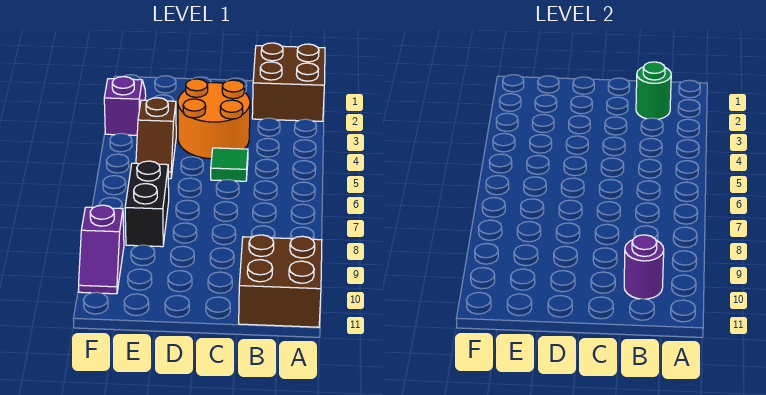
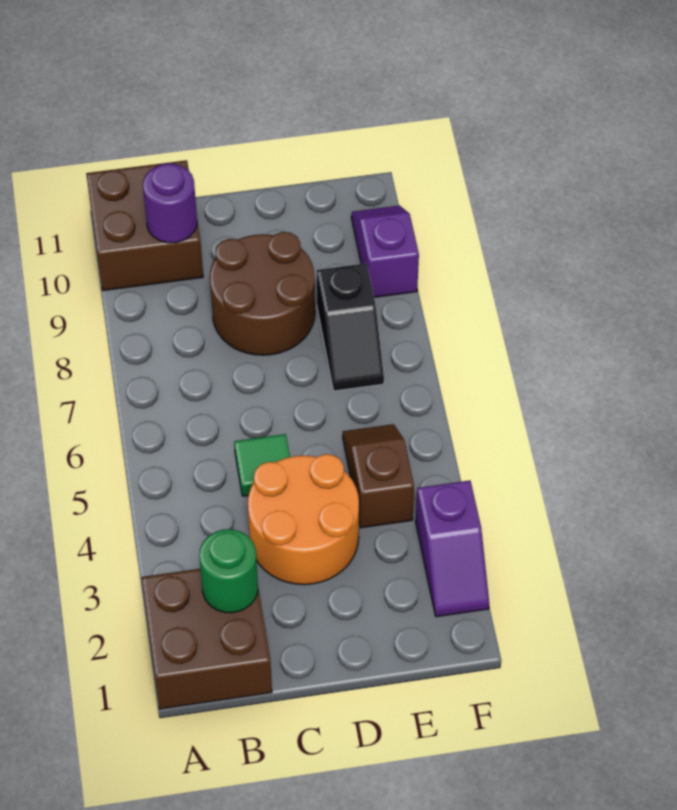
none -> brown 2x2 round brick [210,232,315,355]
black 1x2 brick [125,161,169,247] -> black 1x2 slope [317,263,384,391]

